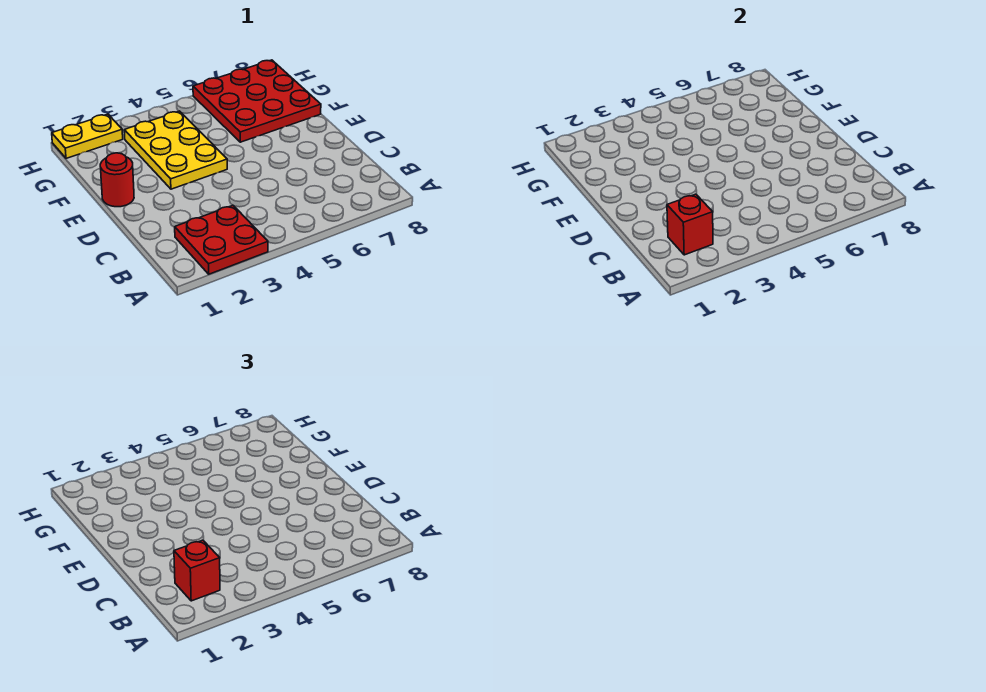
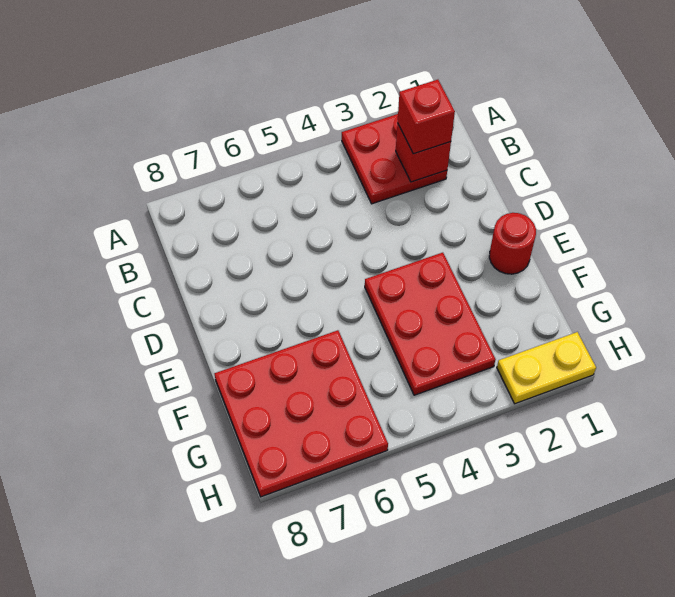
yellow 2x3 plate [124,111,227,189] -> red 2x3 plate [365,253,496,395]

